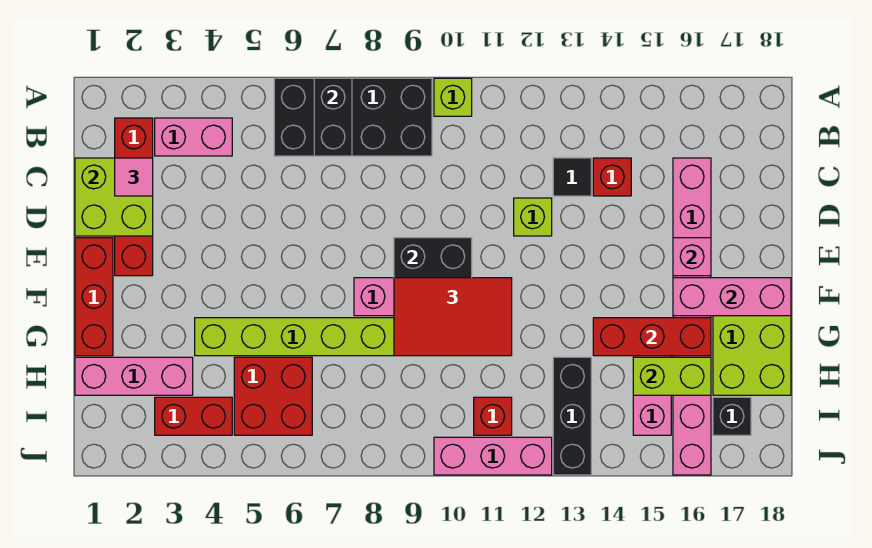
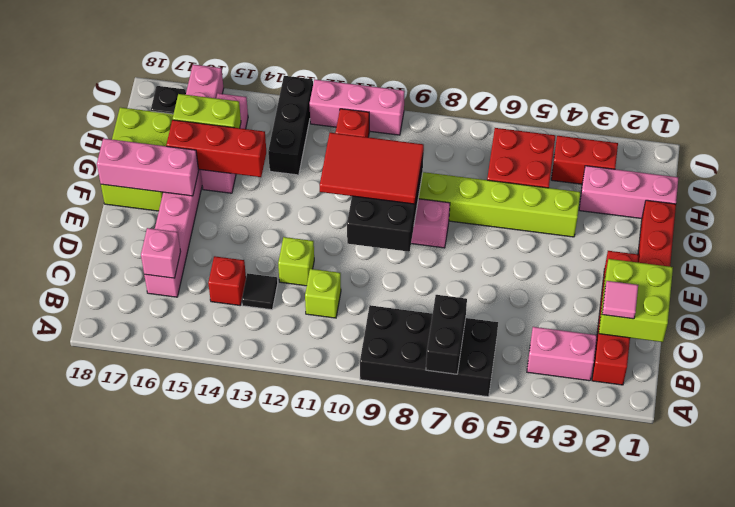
lime 1x1 brick [434,78,472,116] -> lime 1x1 brick moved to [305,269,341,318]
pink 1x1 brick [673,238,711,276] -> pink 1x1 brick moved to [141,228,181,278]

